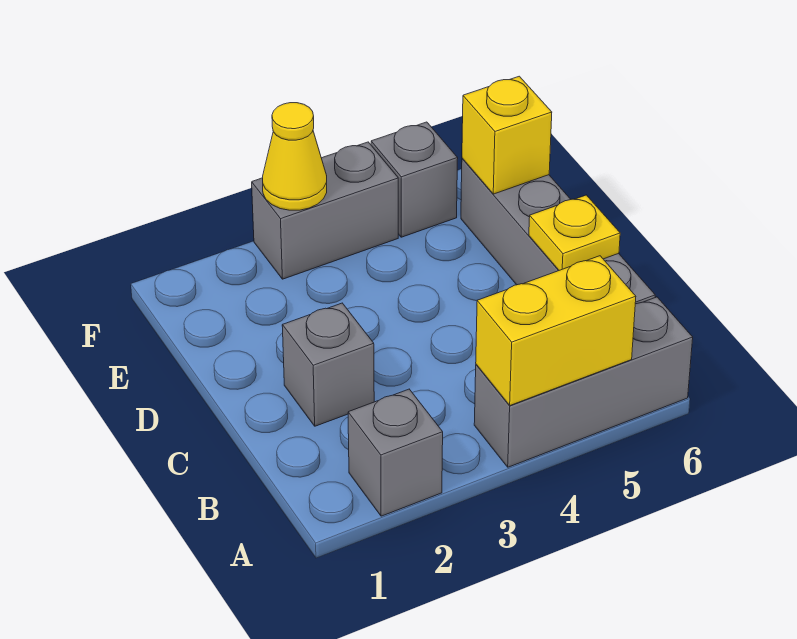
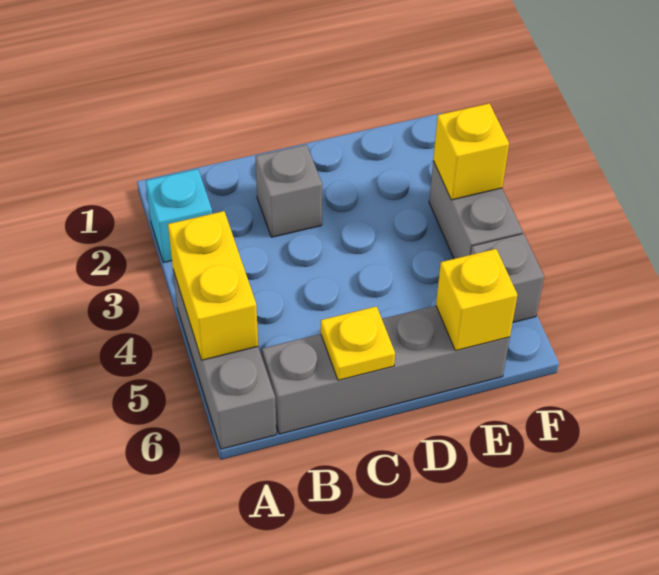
grey 1x1 brick [348,389,443,516] -> cyan 1x1 brick [146,169,212,263]
yellow 1x1 cone [263,103,327,210] -> yellow 1x1 brick [433,103,509,200]

